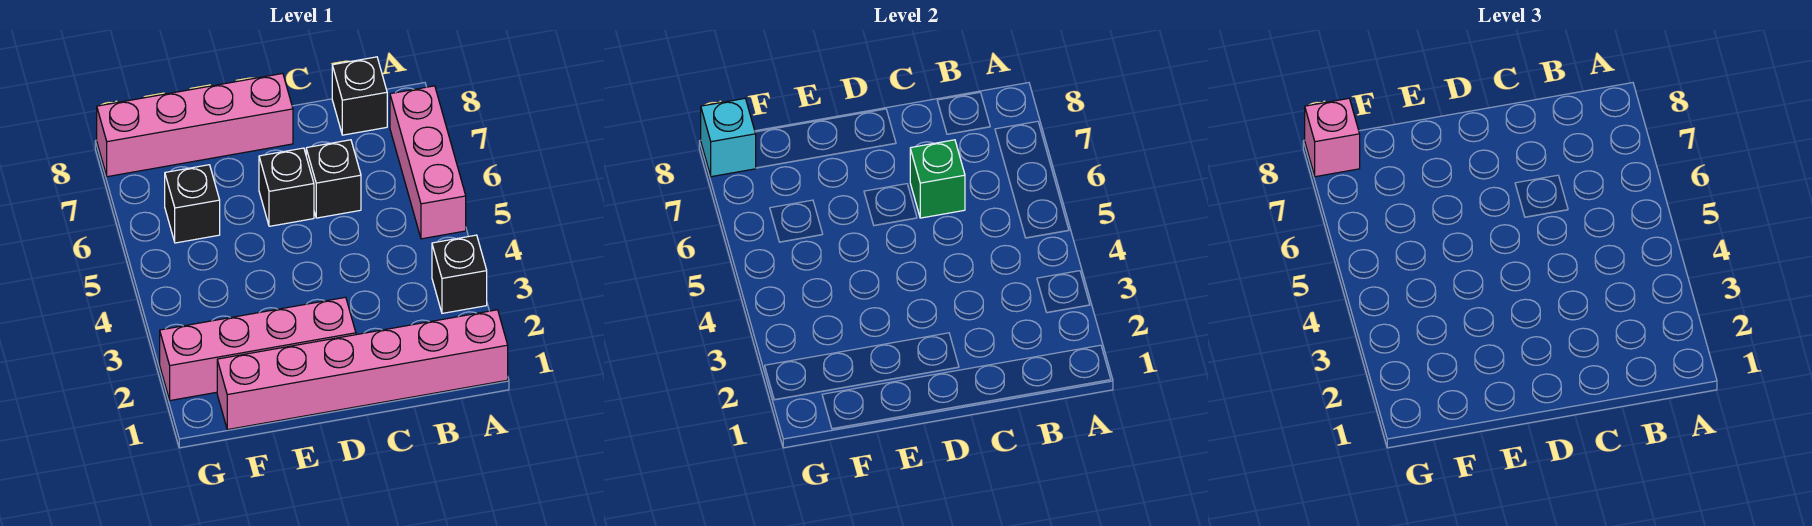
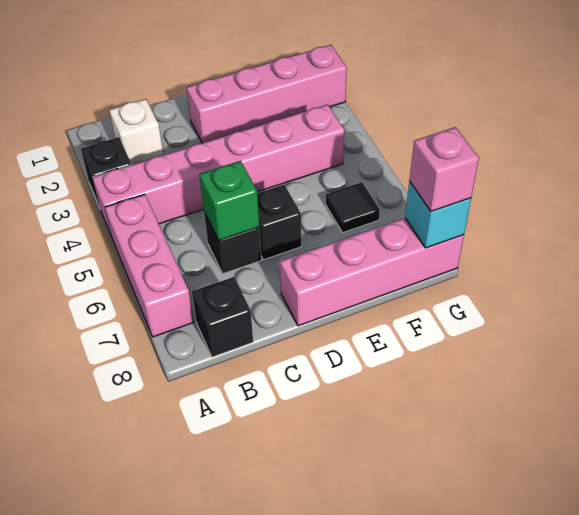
pink 1x6 brick [217,310,508,430] -> pink 1x6 brick moved to [92,105,344,237]
none -> white 1x1 brick [109,99,164,165]
black 1x1 brick [165,165,220,243] -> black 1x1 tile [326,182,380,233]

